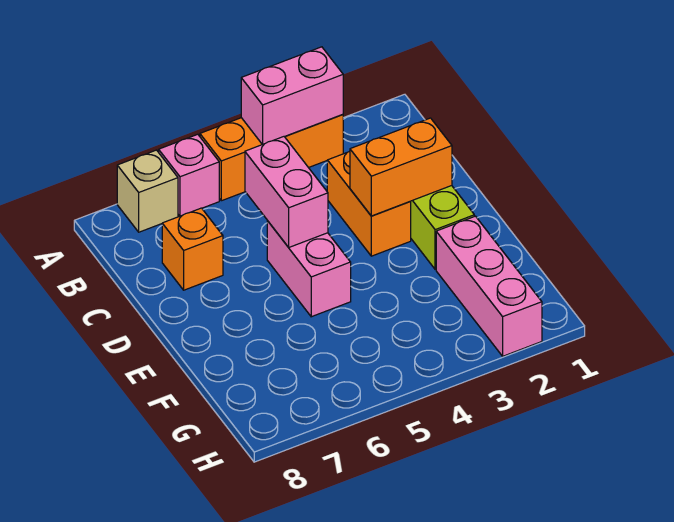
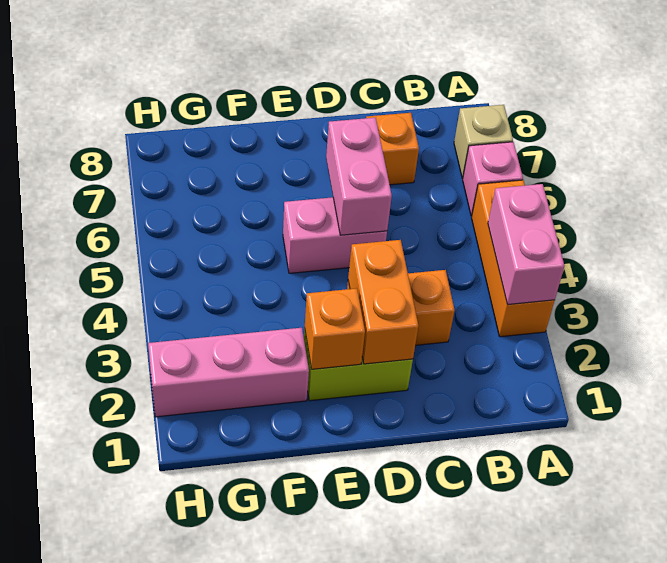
pink 1x2 brick [245,137,328,247] -> pink 1x2 brick turned to [326,118,392,235]
none -> orange 1x1 brick [305,288,365,369]

